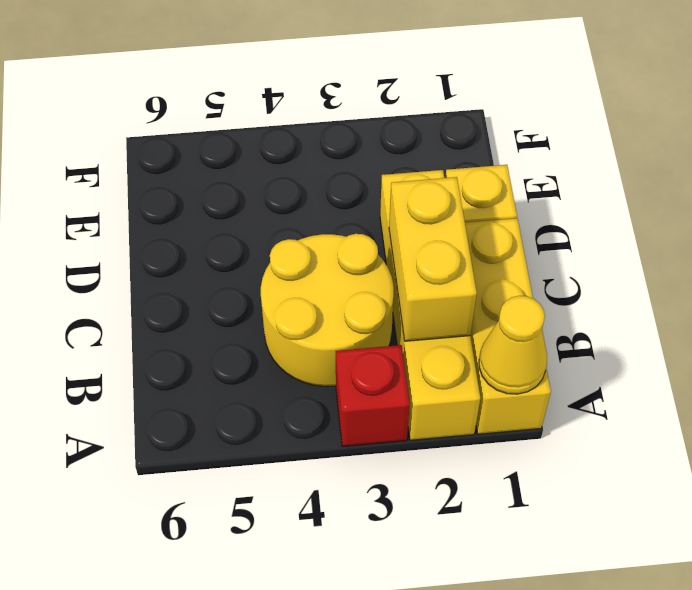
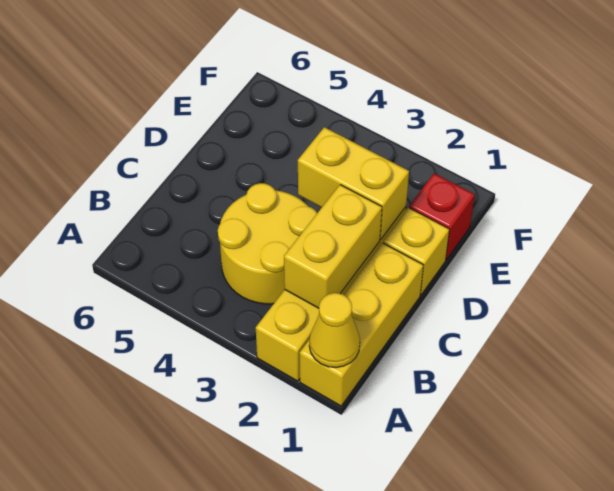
red 1x1 brick [336,345,410,446] -> red 1x1 brick moved to [409,173,475,260]
none -> yellow 1x2 brick [298,127,409,239]

